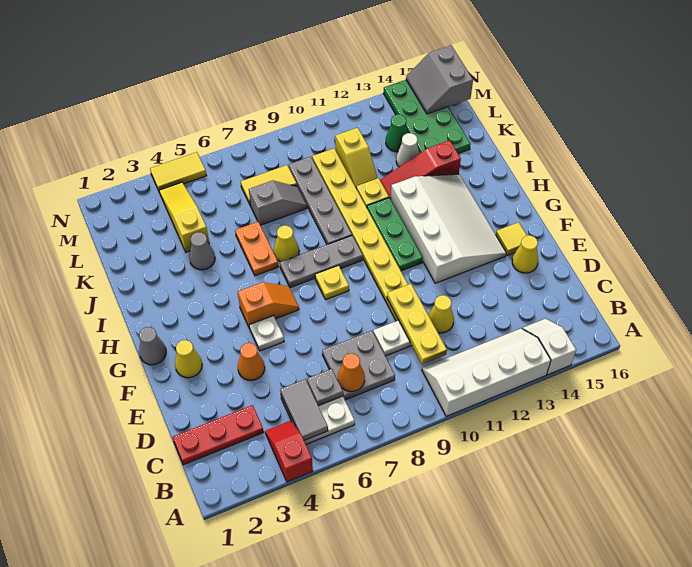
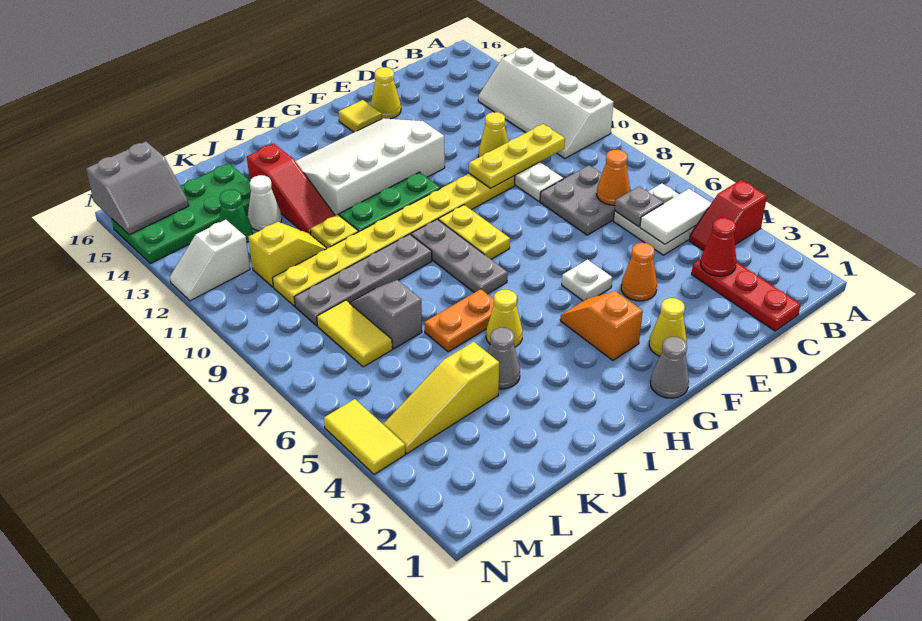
white 1x2 slope [522,319,576,375] -> white 1x2 slope moved to [170,220,250,301]
grey 1x2 tile [280,379,328,440] -> white 1x2 tile [640,189,711,244]
none -> red 1x1 cone [700,218,737,276]
orange 1x2 slope [238,282,299,328] -> orange 1x2 slope moved to [560,291,643,360]
yellow 1x1 plate [315,265,349,300] -> yellow 1x2 plate [439,205,510,259]
yellow 1x1 cone [274,225,299,262] -> yellow 1x1 cone moved to [486,290,523,347]

